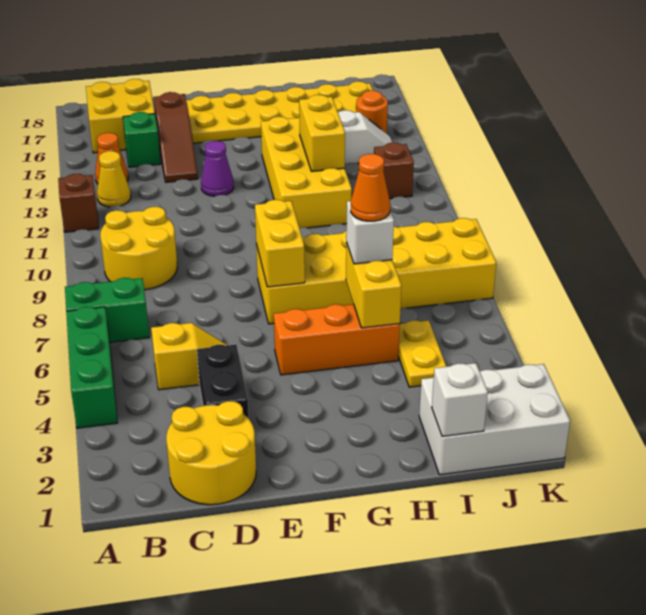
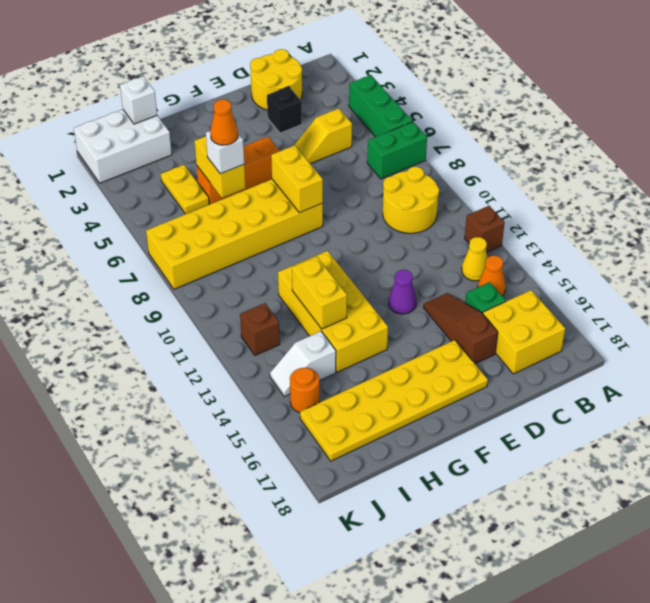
black 1x2 brick [197,344,249,419] -> black 1x1 brick [267,87,302,133]

